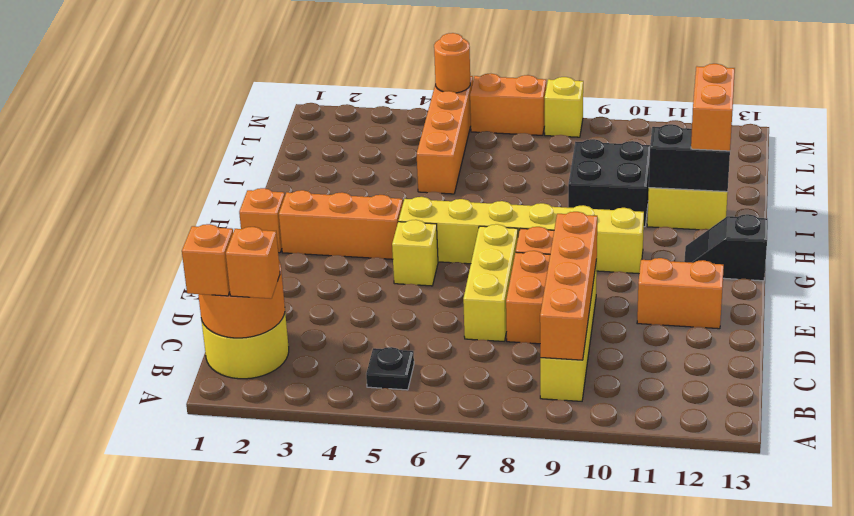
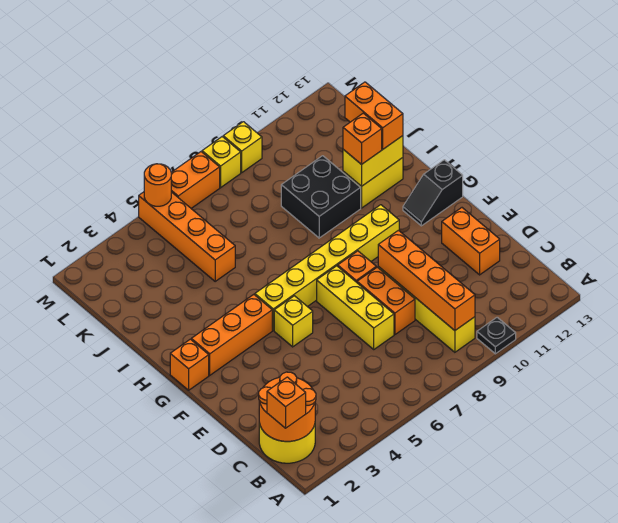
orange 1x1 brick [226,227,280,299] -> orange 1x1 brick moved to [343,113,382,165]
black 1x1 plate [366,347,414,390] -> black 1x1 plate moved to [477,317,516,354]
orange 1x2 brick [637,258,724,329] -> orange 1x2 brick turned to [442,208,500,275]
black 1x2 brick [649,124,730,192] -> yellow 1x2 brick [343,136,403,186]
none -> yellow 1x1 brick [223,122,262,172]

